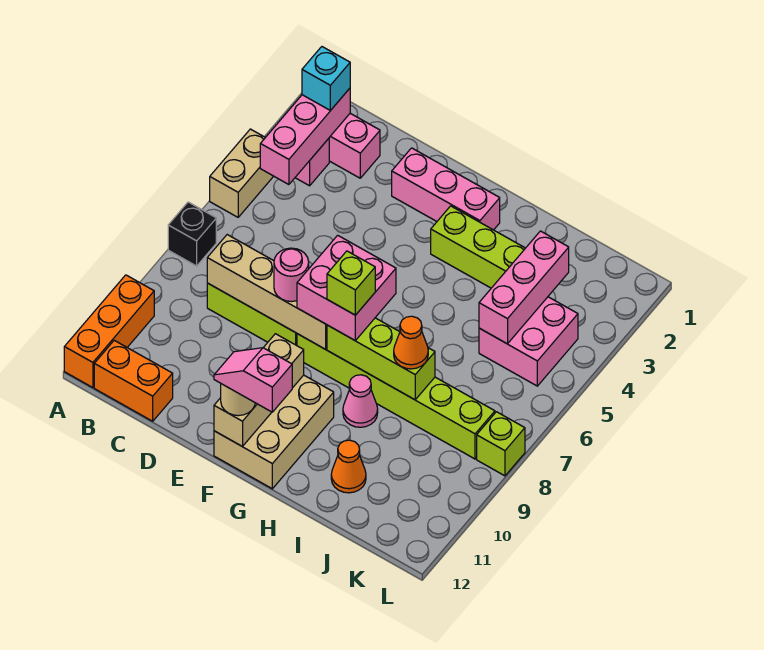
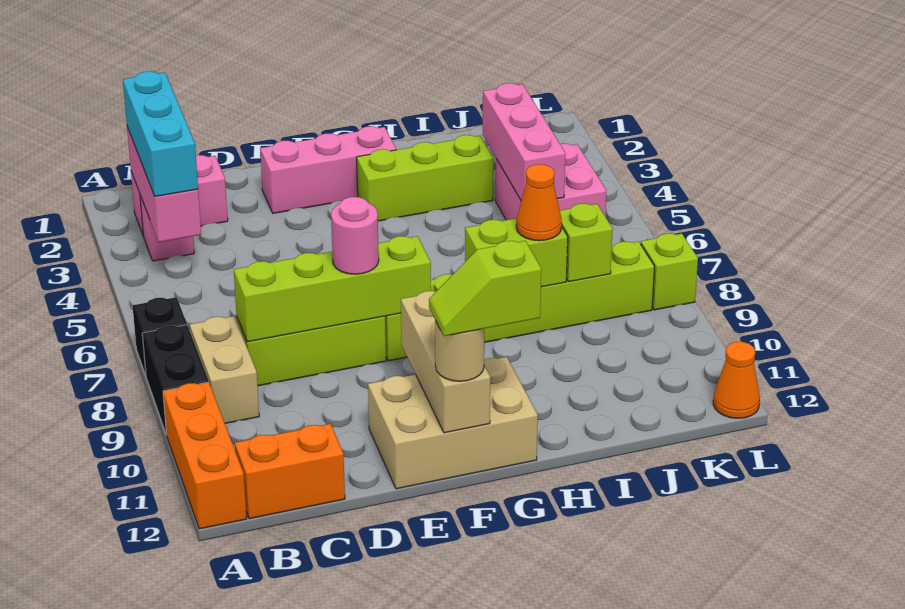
tan 1x2 brick [210,129,273,217] -> tan 1x2 brick moved to [190,316,259,423]
none -> black 1x2 brick [142,325,209,435]
cyan 1x1 brick [302,47,350,111] -> cyan 1x3 brick [123,71,198,196]
tan 1x4 brick [207,235,327,349] -> lime 1x4 brick [234,236,431,342]
pink 2x2 brick [297,235,396,340] -> none
tan 2x3 brick [214,375,334,489] -> tan 2x3 brick turned to [368,357,538,489]
pink 1x2 slope [214,348,292,412] -> lime 1x2 slope [429,241,541,336]
lime 1x3 brick [327,318,435,400] -> lime 1x2 brick [465,218,568,287]
lime 1x1 brick [327,251,375,315] -> lime 1x1 brick moved to [560,204,613,282]
pink 1x1 cone [343,375,378,427] -> none
orange 1x1 cone [331,440,366,493] -> orange 1x1 cone moved to [713,342,760,418]

